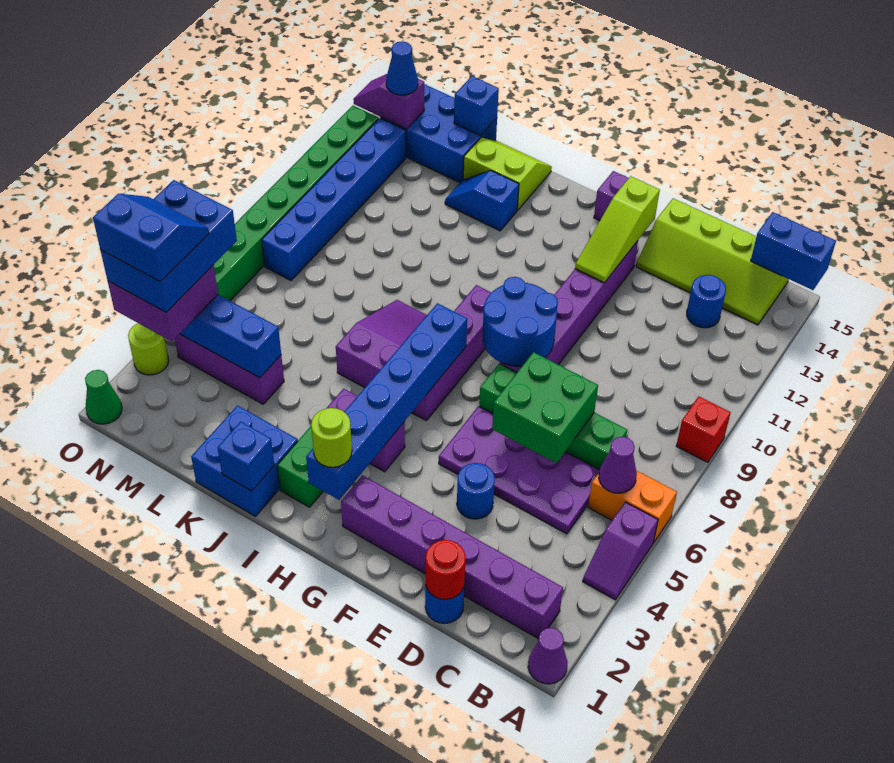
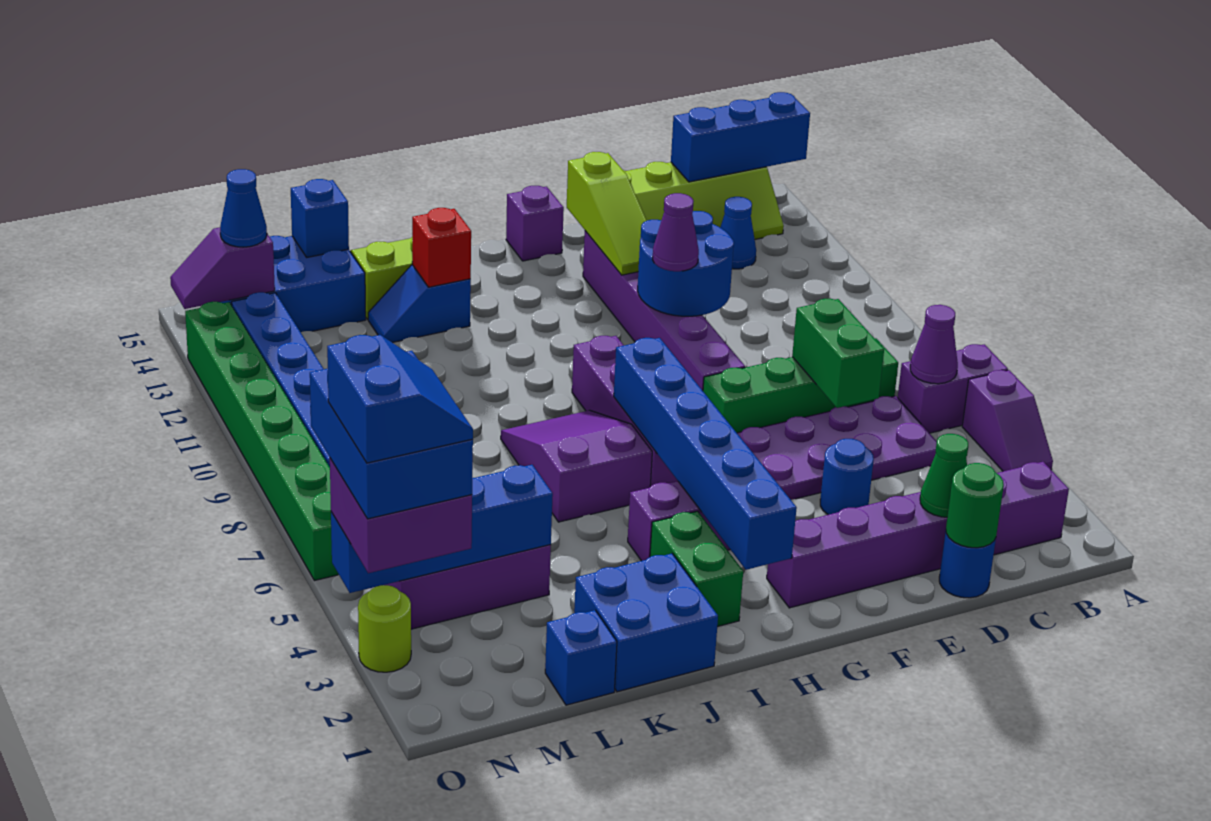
purple 1x1 cone [528,628,568,684] -> purple 1x1 cone moved to [653,193,699,271]
orange 1x2 brick [588,471,677,543] -> purple 1x2 brick [898,344,1008,433]
red 1x1 brick [676,397,731,462] -> red 1x1 brick moved to [412,208,471,287]
blue 1x2 brick [751,212,836,290] -> blue 1x3 brick [671,92,810,182]
blue 1x1 round brick [687,275,726,328] -> blue 1x1 cone [720,197,756,269]
red 1x1 round brick [426,540,466,599] -> green 1x1 round brick [946,463,1004,548]
green 2x2 brick [492,352,598,463] -> green 1x2 brick [792,299,884,408]
blue 2x2 round brick [483,277,558,366] -> blue 2x2 round brick moved to [638,211,734,316]
lime 1x1 round brick [311,408,352,467] -> none
blue 1x1 brick [218,422,274,491] -> blue 1x1 brick moved to [545,610,617,705]
blue 2x2 slope [93,194,209,282] -> blue 2x2 slope turned to [327,335,473,463]
green 1x1 cone [85,370,122,424] -> green 1x1 cone moved to [920,434,968,517]

